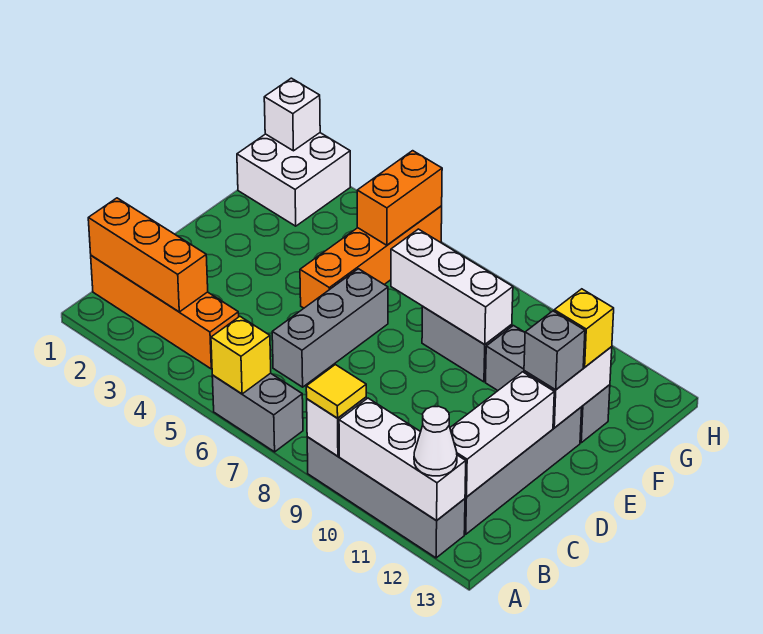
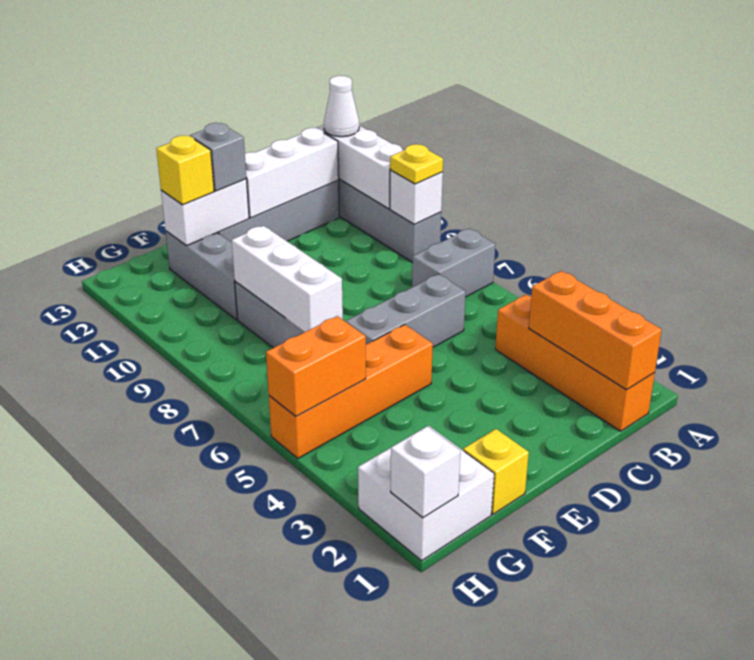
grey 1x2 brick [212,373,303,452] -> grey 1x2 brick turned to [412,229,495,297]
yellow 1x1 brick [211,317,271,394] -> yellow 1x1 brick moved to [463,429,529,514]
yellow 1x1 tile [306,365,366,418] -> yellow 1x1 plate [390,144,443,184]

